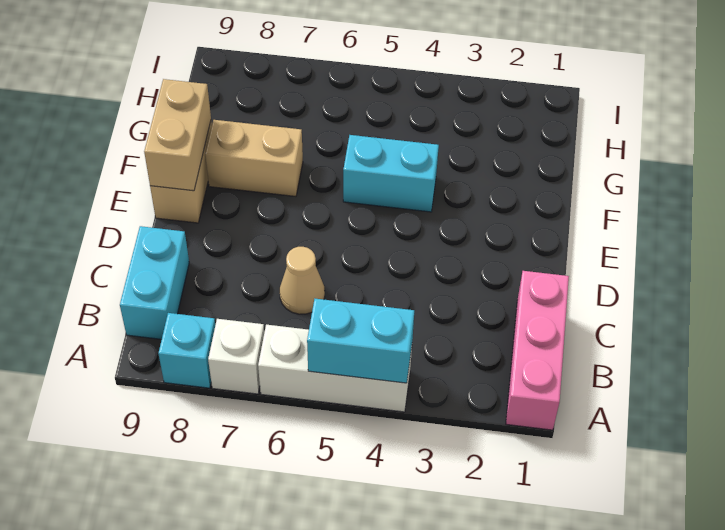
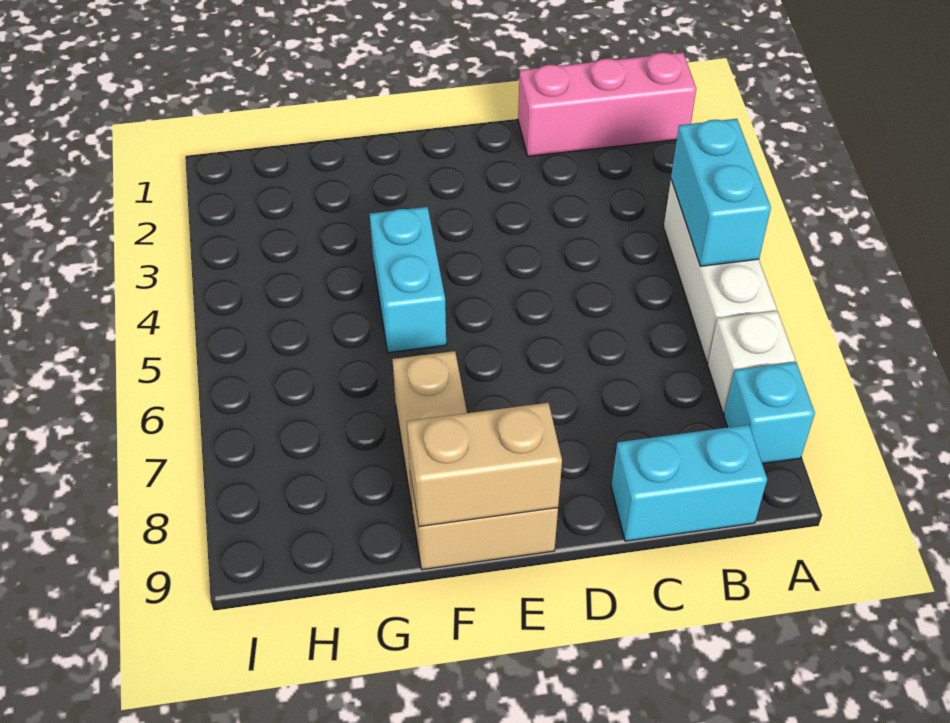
tan 1x1 cone [280,247,325,314] -> none

